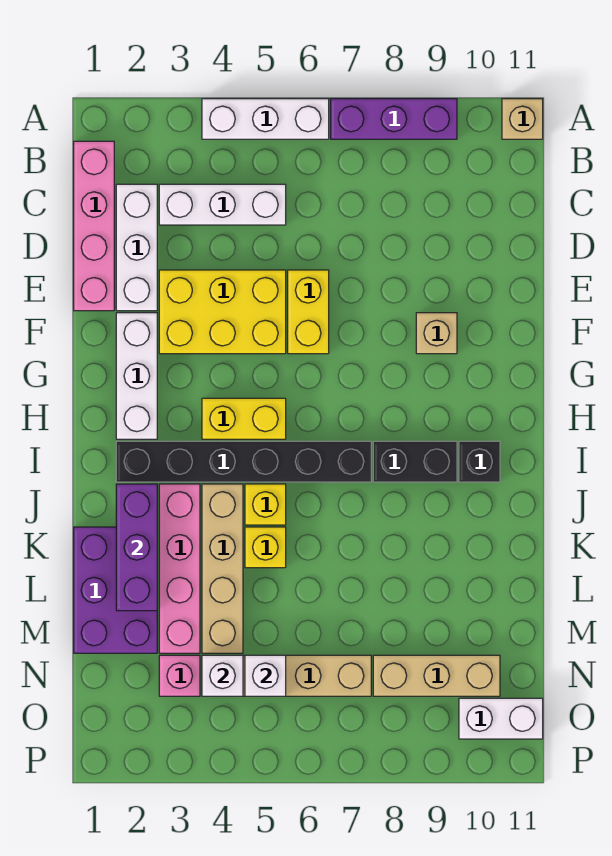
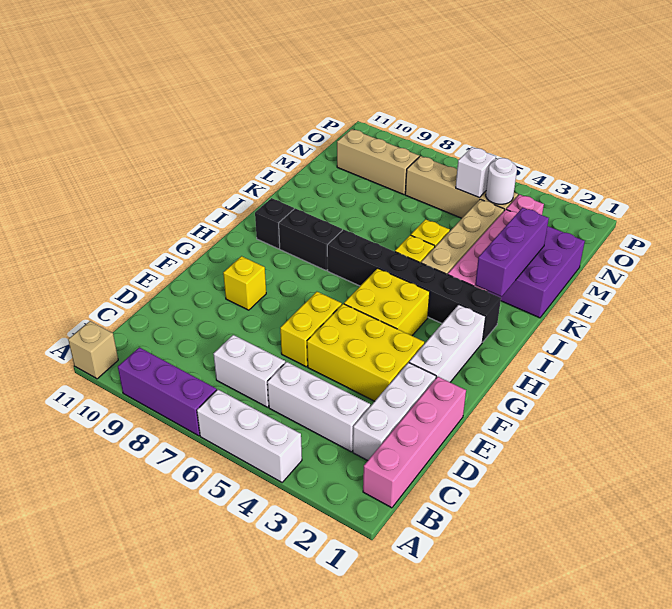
tan 1x1 brick [416,313,457,354] -> yellow 1x1 brick [223,256,266,310]
yellow 1x2 brick [202,398,286,439] -> yellow 2x2 brick [344,268,430,336]
white 1x1 brick [202,655,243,696] -> white 1x1 round brick [486,158,517,204]
white 1x2 brick [459,698,543,739] -> white 1x2 brick moved to [214,335,285,407]

